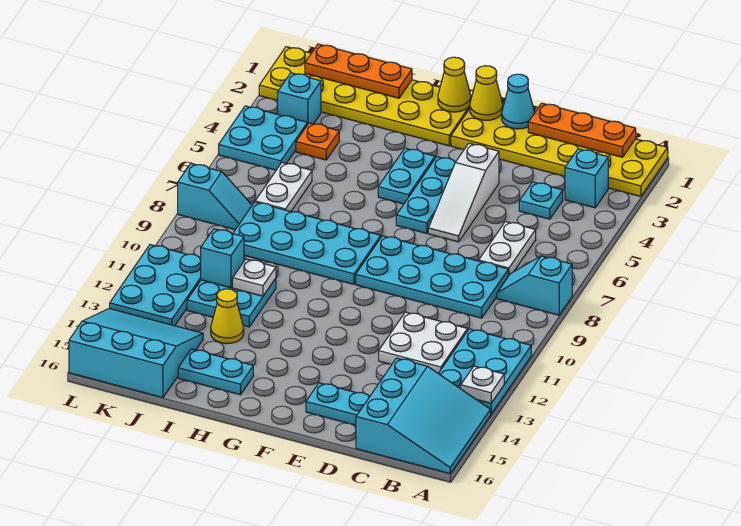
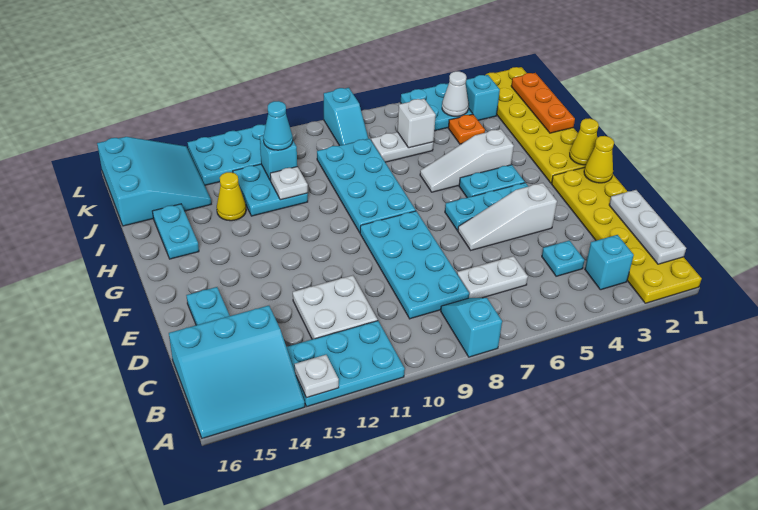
orange 1x3 plate [528,103,636,157] -> white 1x3 plate [609,190,686,264]
cyan 1x1 cone [502,74,534,129] -> cyan 1x1 cone moved to [263,101,293,150]
none -> white 1x3 slope [420,129,514,192]
none -> white 1x1 brick [397,99,436,148]
none -> white 1x1 cone [442,71,469,116]

